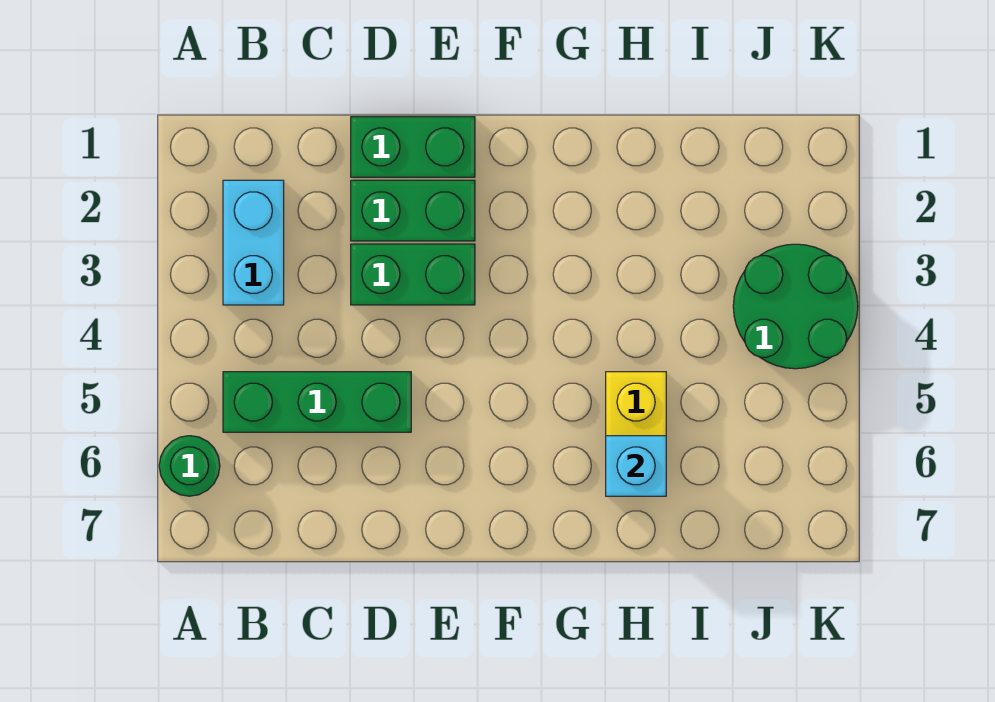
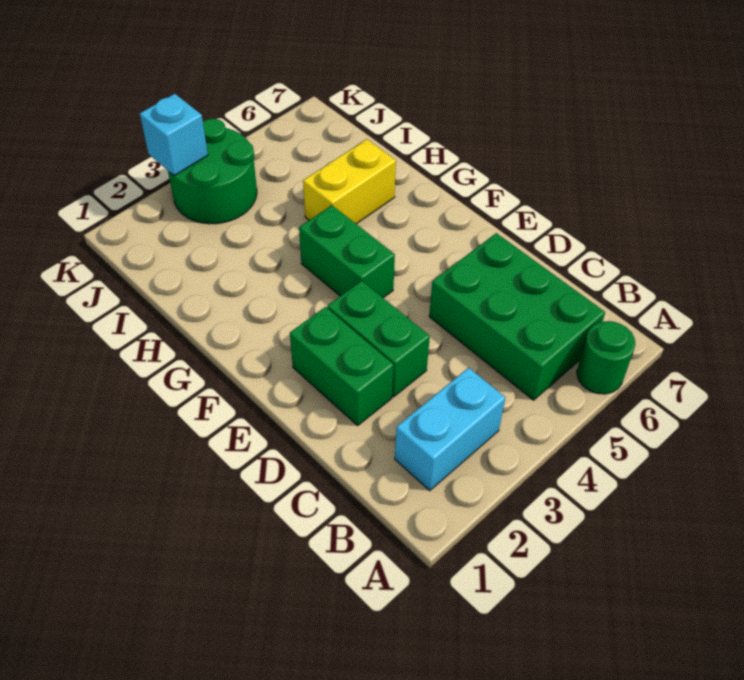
green 1x3 brick [223,372,411,432] -> green 2x3 brick [429,233,605,400]
green 1x2 brick [351,117,475,177] -> green 1x2 brick moved to [299,205,395,298]
cyan 1x1 brick [606,436,666,496] -> cyan 1x1 brick moved to [140,94,208,176]

